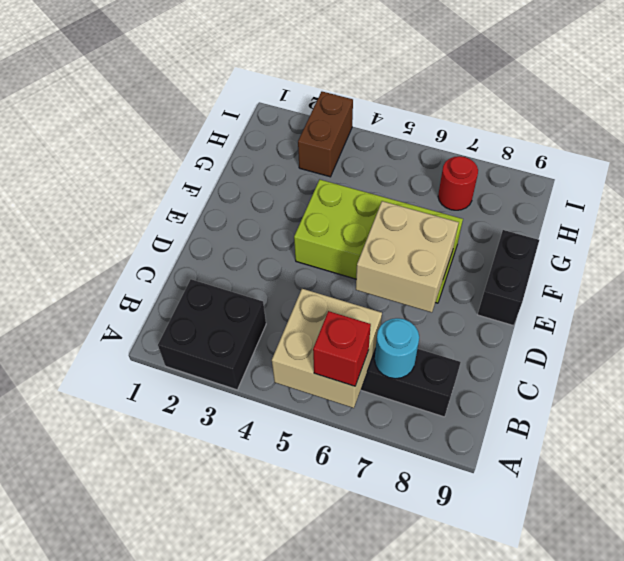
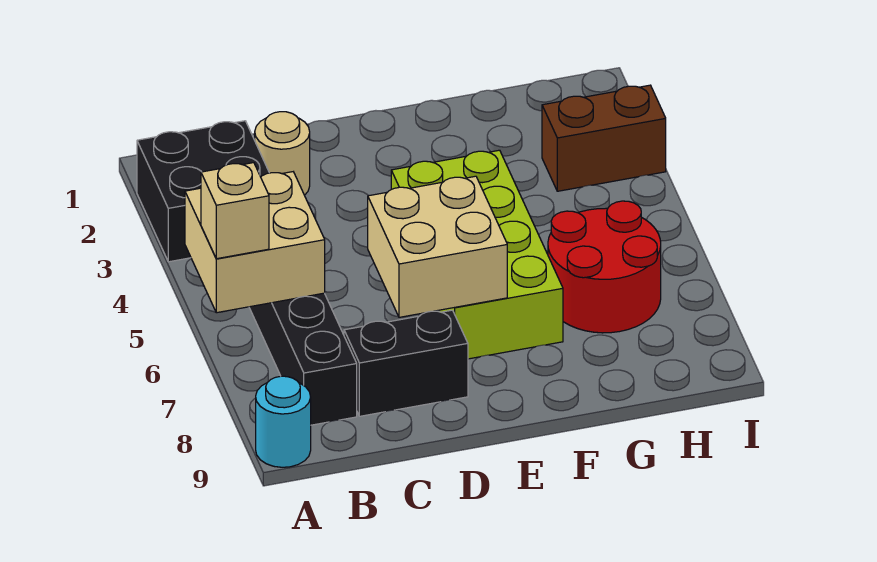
red 1x1 brick [313,311,371,386] -> tan 1x1 brick [201,163,269,259]
cyan 1x1 round brick [375,318,419,379] -> cyan 1x1 round brick moved to [256,376,311,467]
none -> tan 1x1 round brick [255,112,310,195]
black 1x2 brick [478,230,539,326] -> black 1x2 brick moved to [344,310,468,416]
red 1x1 round brick [438,156,478,210] -> red 2x2 round brick [548,201,661,333]

